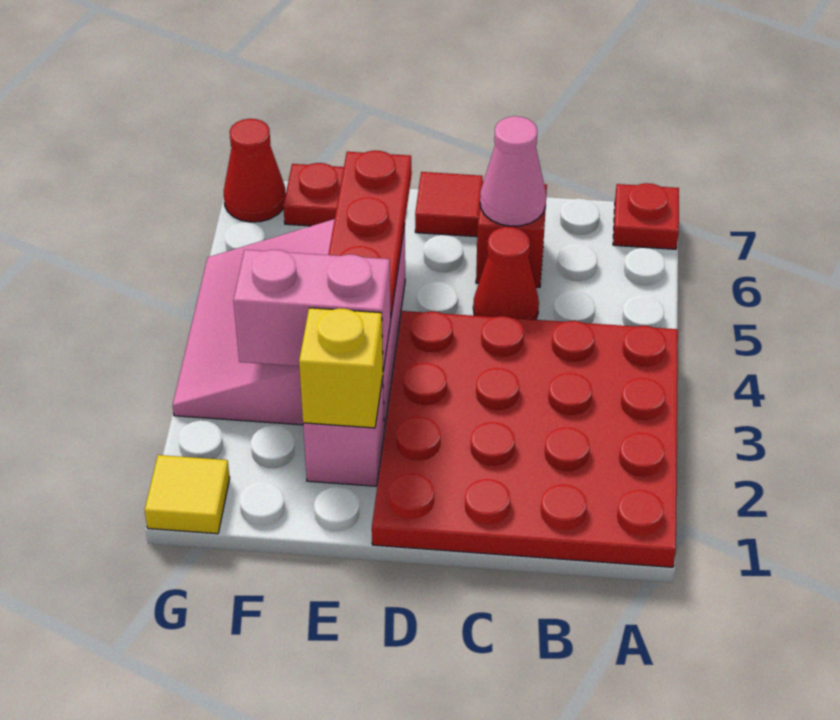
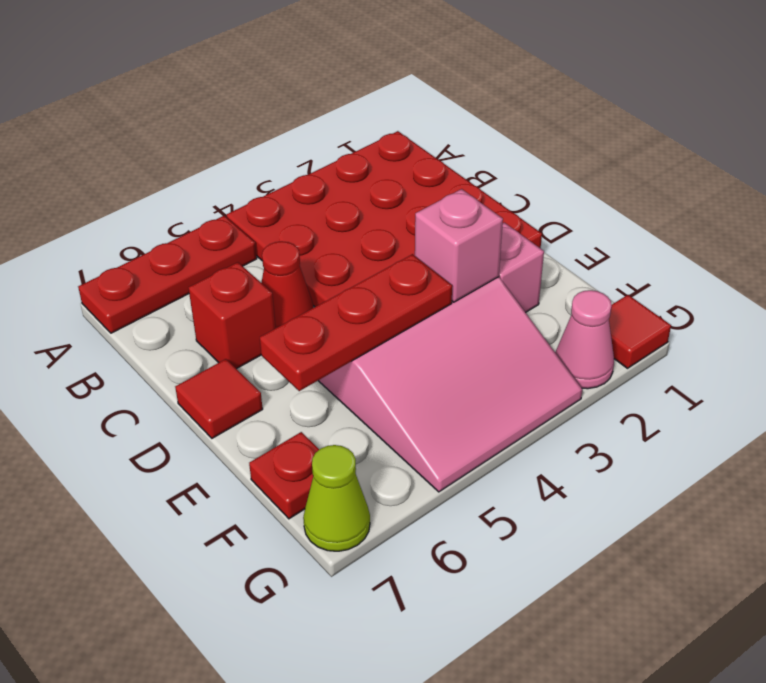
red 1x1 plate [613,183,679,249] -> red 1x3 plate [78,216,257,333]
pink 1x1 cone [480,116,546,226] -> pink 1x1 cone moved to [555,290,614,389]
yellow 1x1 brick [299,308,383,428] -> none
pink 1x2 brick [233,250,391,371] -> pink 1x1 brick [415,189,503,302]
yellow 1x1 tile [145,455,230,534] -> red 1x1 tile [609,295,671,368]
red 1x1 cone [224,119,286,222] -> lime 1x1 cone [303,445,370,551]

